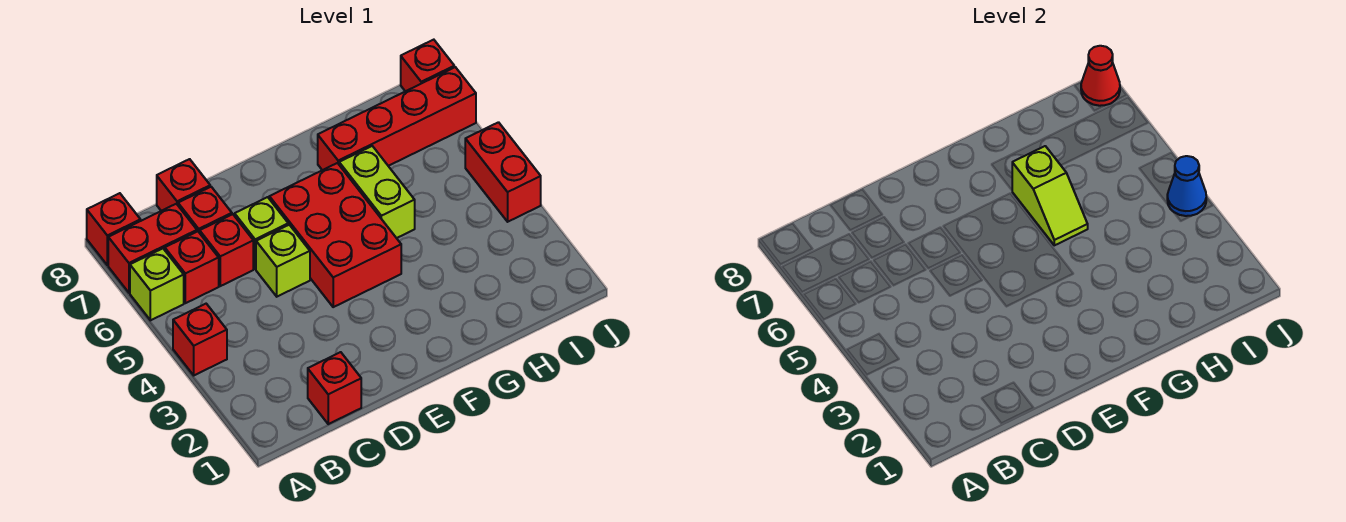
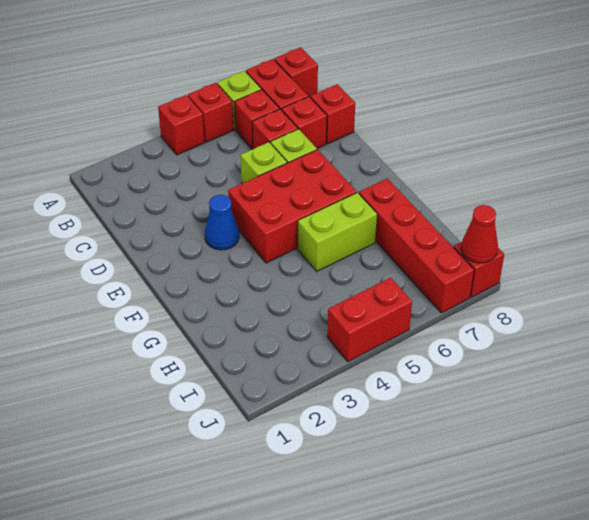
red 1x1 brick [308,352,361,424] -> red 1x1 brick moved to [188,83,234,142]
lime 1x2 slope [1012,146,1088,245] -> none
blue 1x1 cone [1167,156,1206,216] -> blue 1x1 cone moved to [205,195,239,250]

